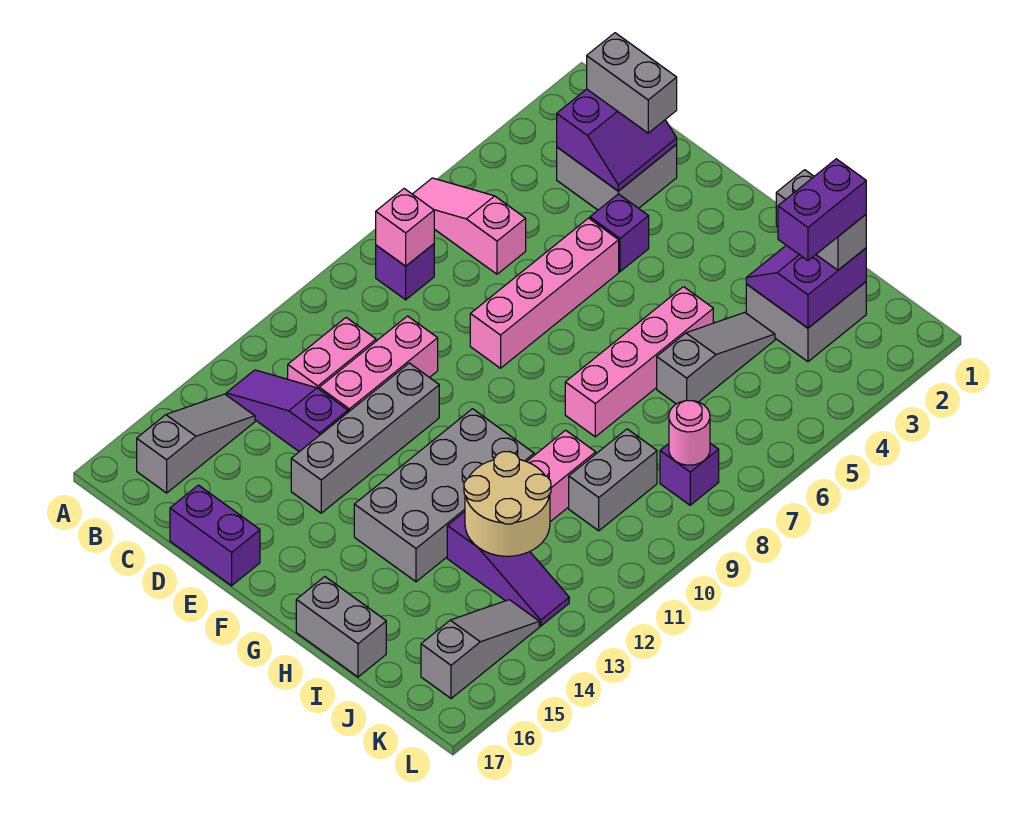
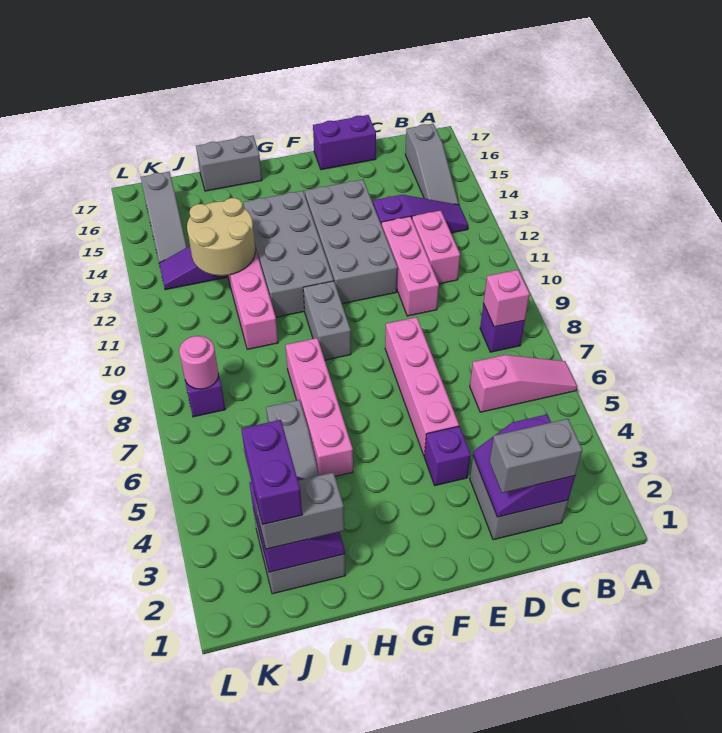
grey 1x4 brick [291,363,439,513] -> grey 2x4 brick [305,180,398,304]
grey 1x2 brick [569,429,657,531] -> grey 1x2 brick moved to [303,281,351,360]

